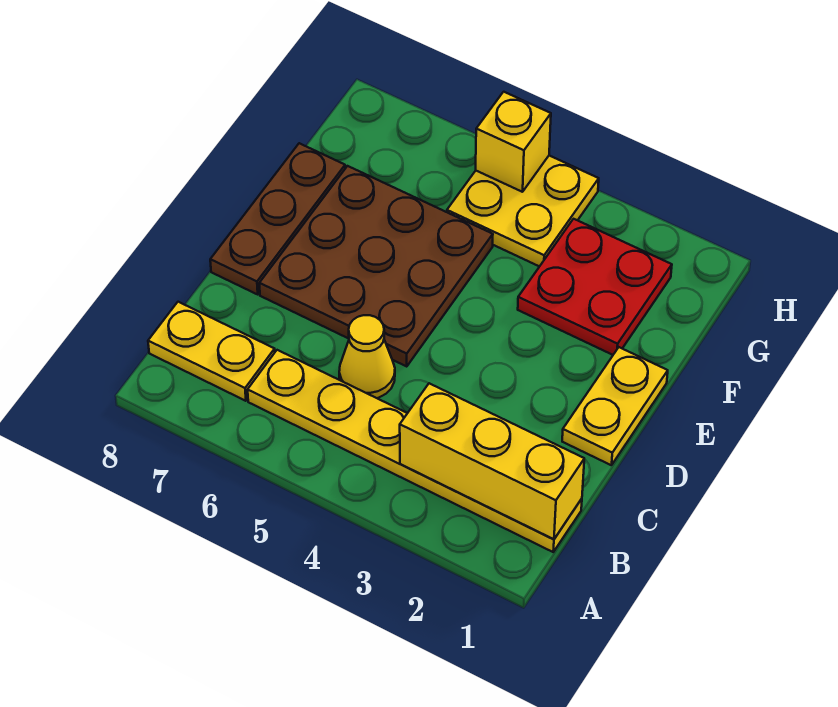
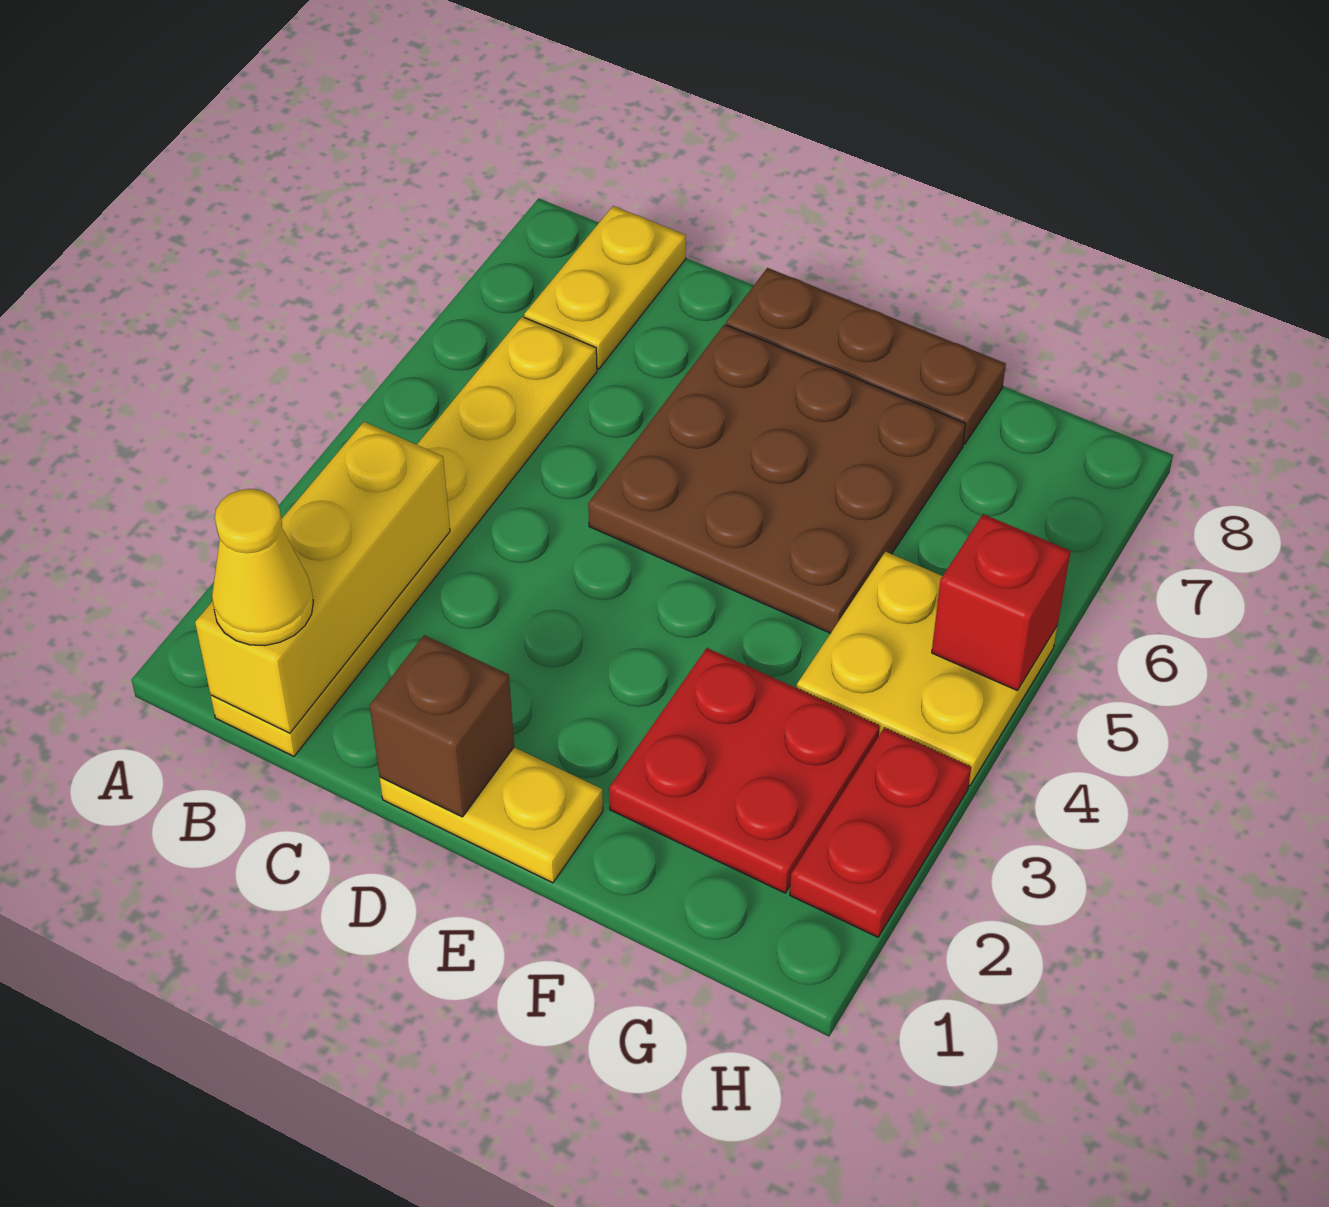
yellow 1x1 cone [339,315,395,398] -> yellow 1x1 cone moved to [212,489,313,646]
none -> brown 1x1 brick [370,635,514,817]
none -> red 1x2 plate [790,728,971,937]
yellow 1x1 brick [476,92,551,192] -> red 1x1 brick [932,514,1071,691]

